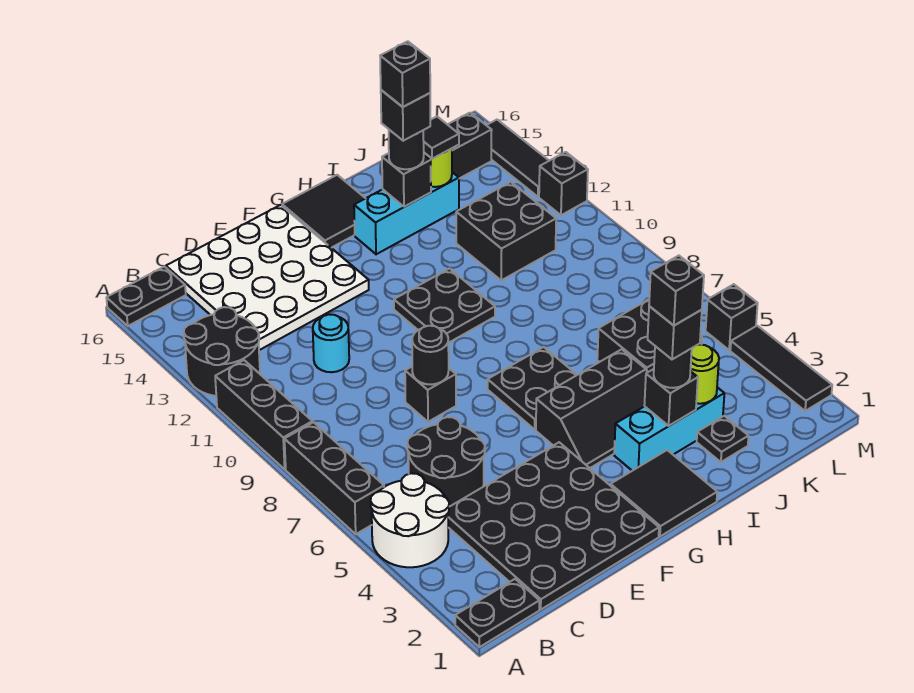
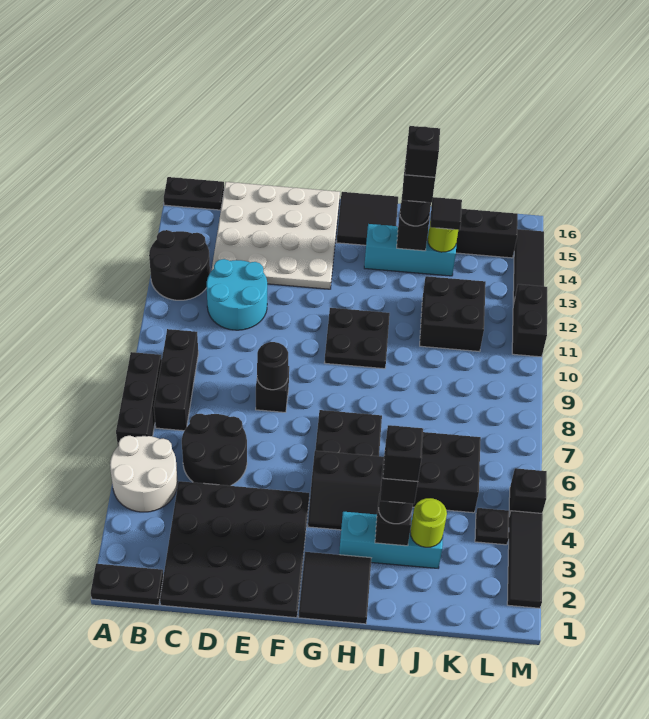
black 1x3 brick [215,360,312,469] -> black 1x3 brick moved to [154,329,198,431]
cyan 1x1 round brick [313,315,349,372] -> cyan 2x2 round brick [207,259,267,330]
black 1x1 plate [697,416,749,462] -> black 1x1 plate moved to [475,508,509,545]
black 1x1 brick [539,152,588,215] -> black 1x2 brick [512,284,547,357]

